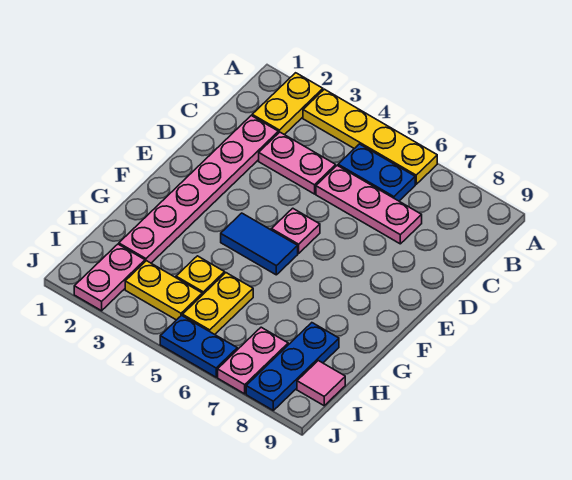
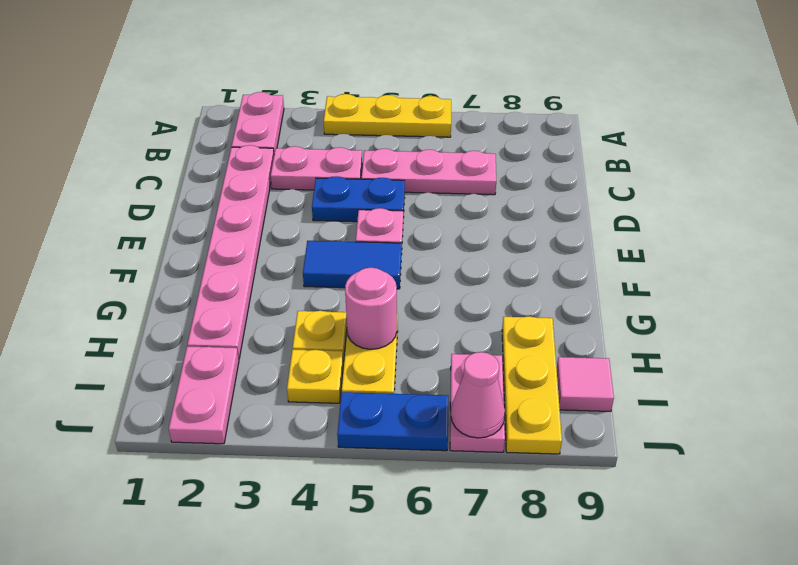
yellow 1x2 plate [252,73,323,135] -> pink 1x2 plate [232,92,284,153]
yellow 1x4 plate [303,89,437,184] -> yellow 1x3 plate [324,94,451,137]
blue 1x2 plate [338,144,415,201] -> blue 1x2 plate moved to [312,176,405,222]
none -> pink 1x1 round brick [345,268,397,349]
blue 1x3 plate [246,323,339,410] -> yellow 1x3 plate [502,316,562,454]
yellow 1x2 plate [125,261,202,320] -> yellow 1x1 plate [287,349,343,403]
none -> pink 1x1 cone [451,352,505,438]

